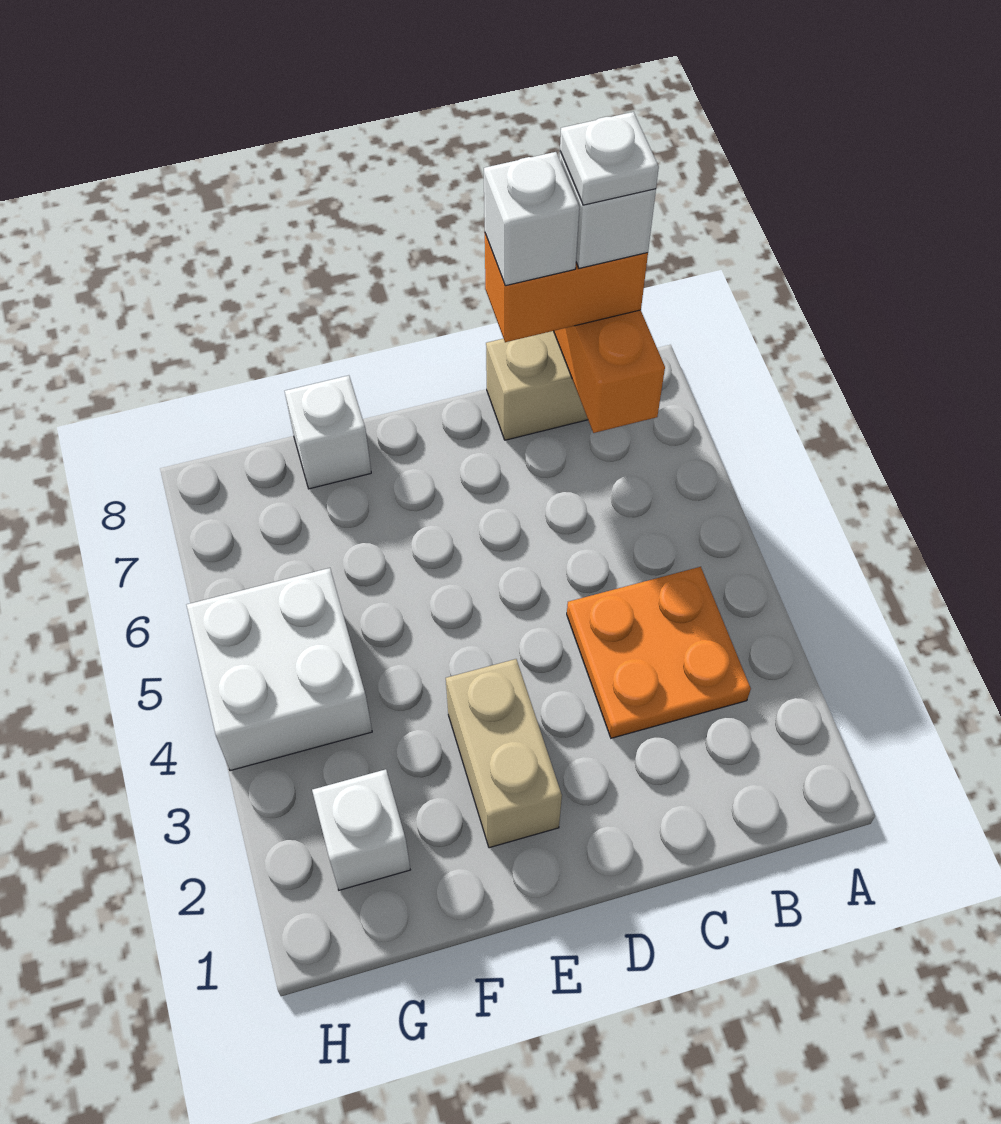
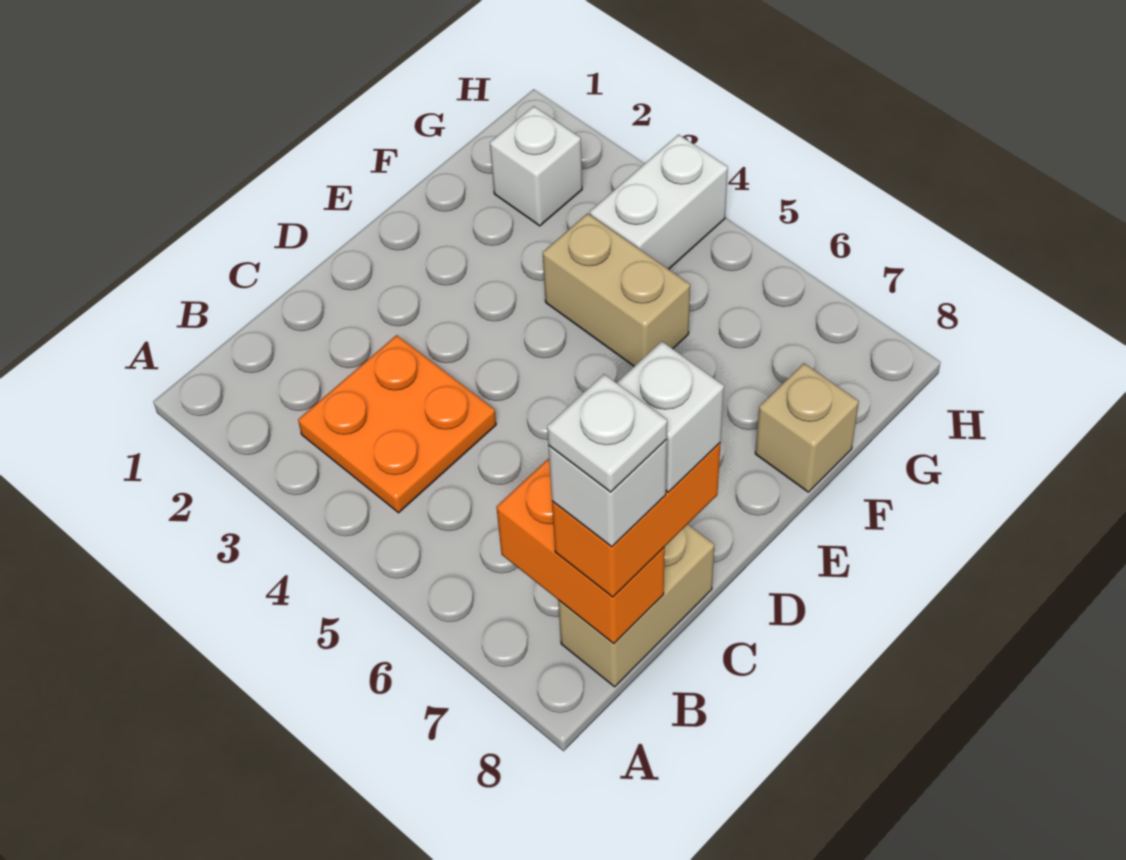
tan 1x2 brick [446,659,562,848] -> tan 1x2 brick moved to [543,213,690,366]
white 1x1 brick [285,375,371,489] -> tan 1x1 brick [755,363,859,492]
white 2x2 brick [187,568,372,771] -> white 1x2 brick [590,135,728,269]

